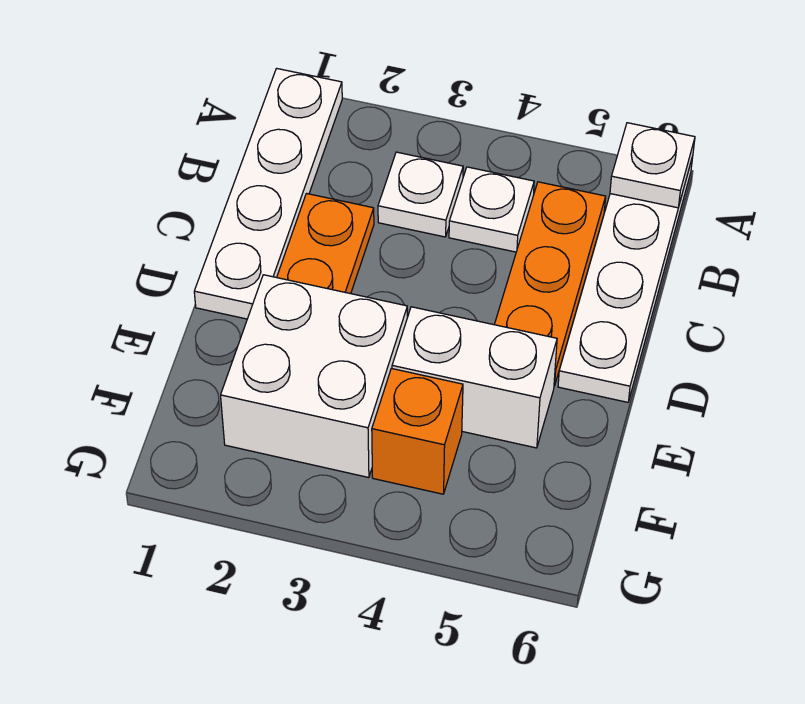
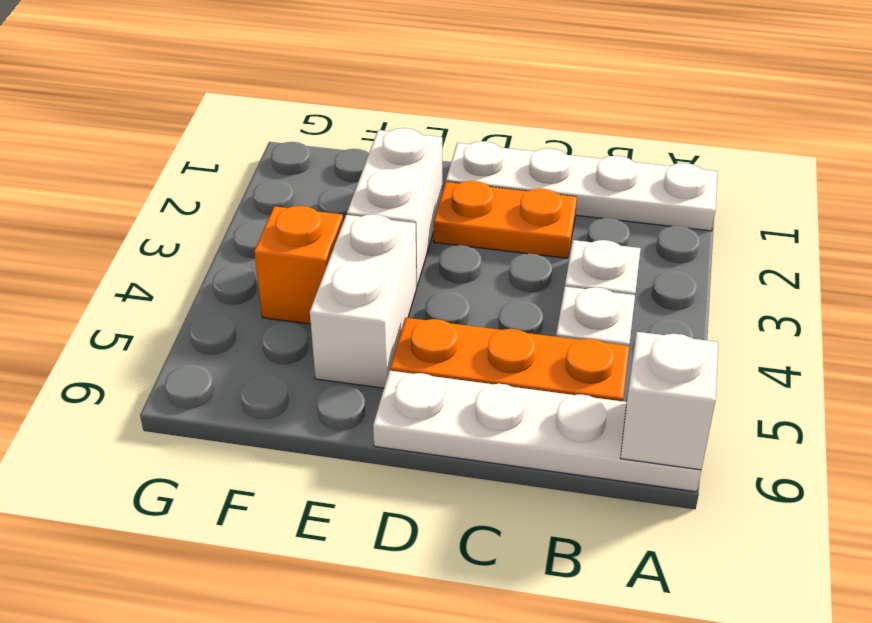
white 1x1 plate [610,123,695,208] -> white 1x1 brick [621,332,718,470]
white 2x2 brick [221,275,407,478] -> white 1x2 brick [347,128,442,287]

